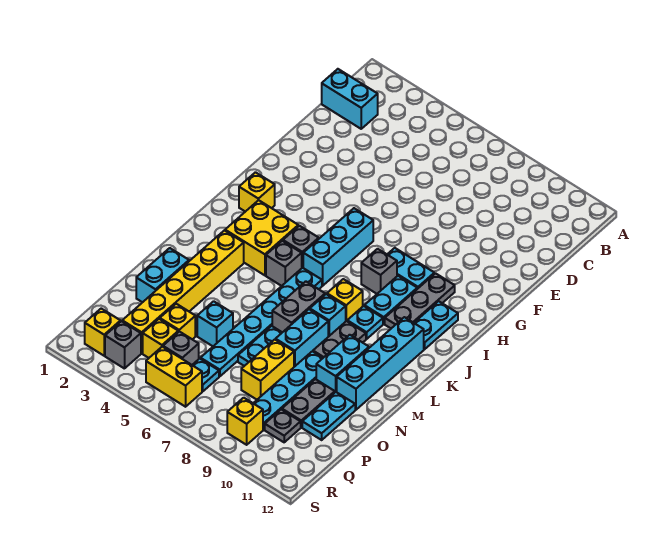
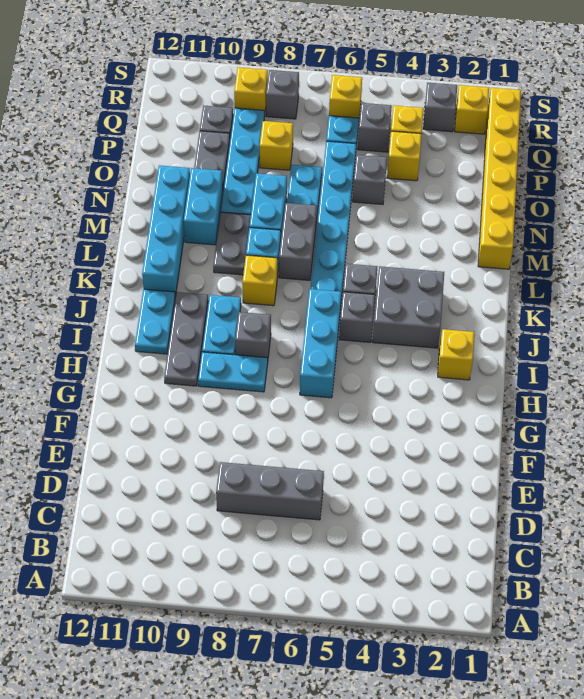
cyan 1x2 brick [322,69,378,129] -> none
none -> grey 1x3 brick [216,462,324,520]
yellow 2x2 brick [225,200,298,275] -> grey 2x2 brick [373,266,444,348]
cyan 1x1 plate [347,306,383,339] -> none
yellow 1x6 brick [122,230,244,353] -> yellow 1x6 brick moved to [478,88,521,269]
cyan 1x2 brick [136,248,189,302] -> none
cyan 1x1 brick [197,301,233,346] -> grey 1x1 brick [353,155,387,204]
yellow 1x2 brick [241,340,294,400] -> yellow 1x1 brick [260,121,293,170]
cyan 1x2 plate [302,392,355,440] -> none
yellow 1x2 brick [146,347,202,407] -> yellow 1x1 brick [329,75,362,118]
none -> grey 1x1 brick [266,70,299,119]

